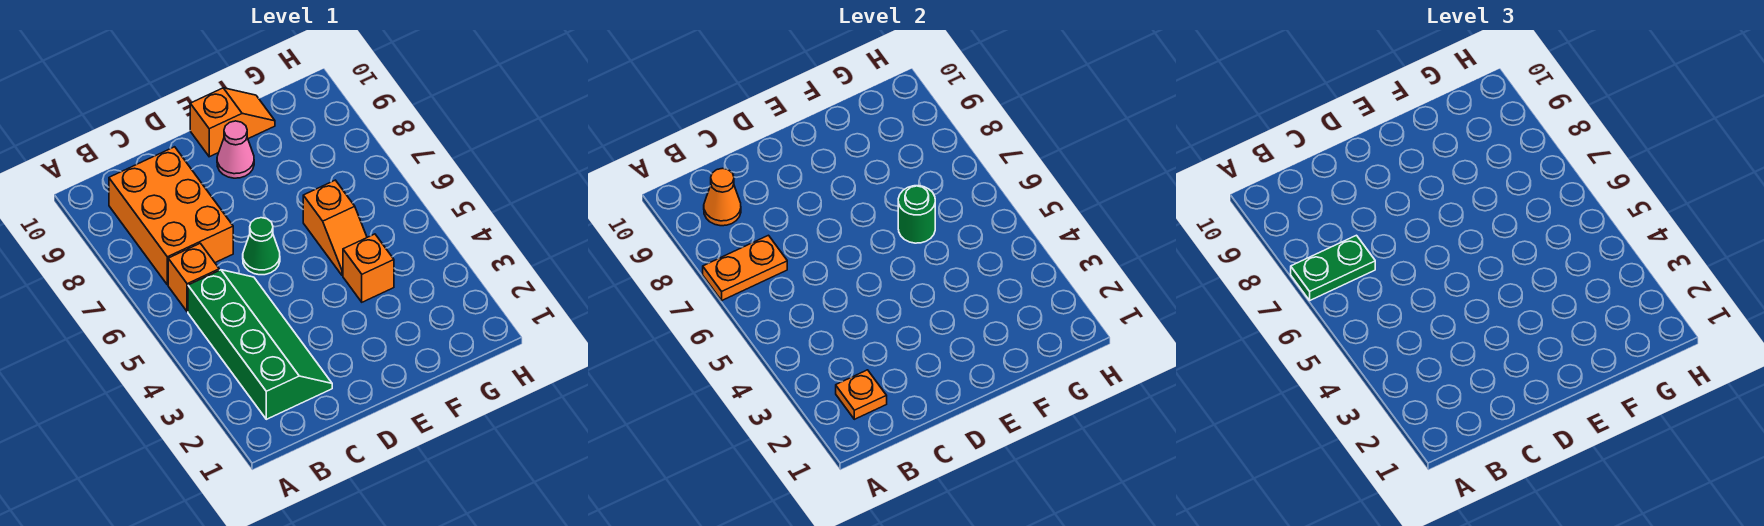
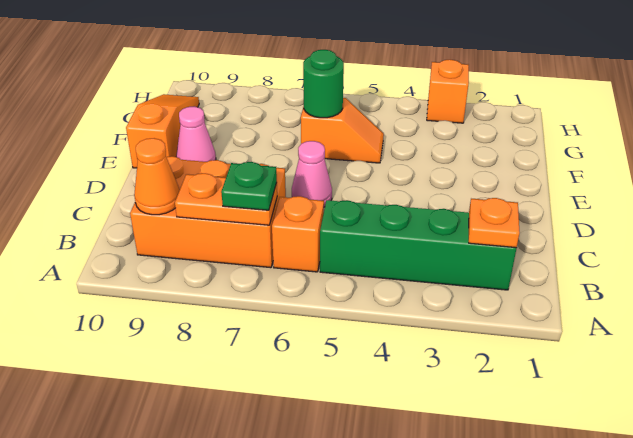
orange 1x2 plate [703,235,787,300] -> orange 1x2 plate turned to [175,173,277,225]
green 1x2 plate [1291,235,1375,300] -> green 1x1 plate [221,162,277,210]
green 1x1 cone [243,218,280,275] -> pink 1x1 cone [292,141,332,207]
orange 1x2 slope [190,88,275,157] -> orange 1x3 slope [126,94,199,168]
orange 1x1 brick [343,234,394,302] -> orange 1x1 brick moved to [427,60,469,123]

